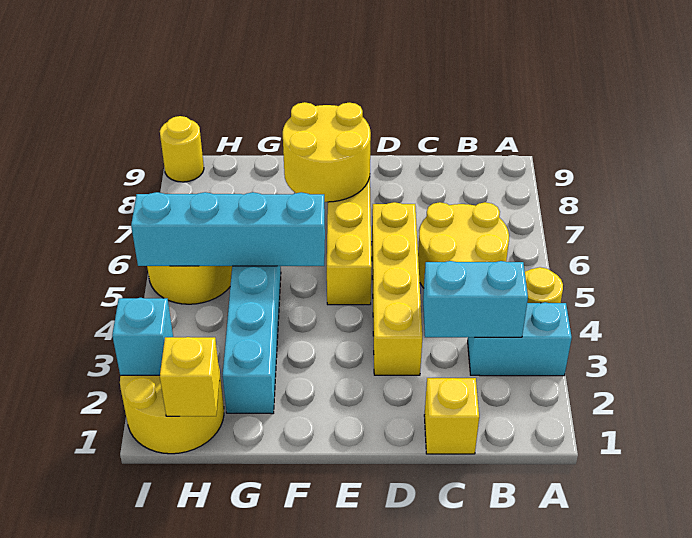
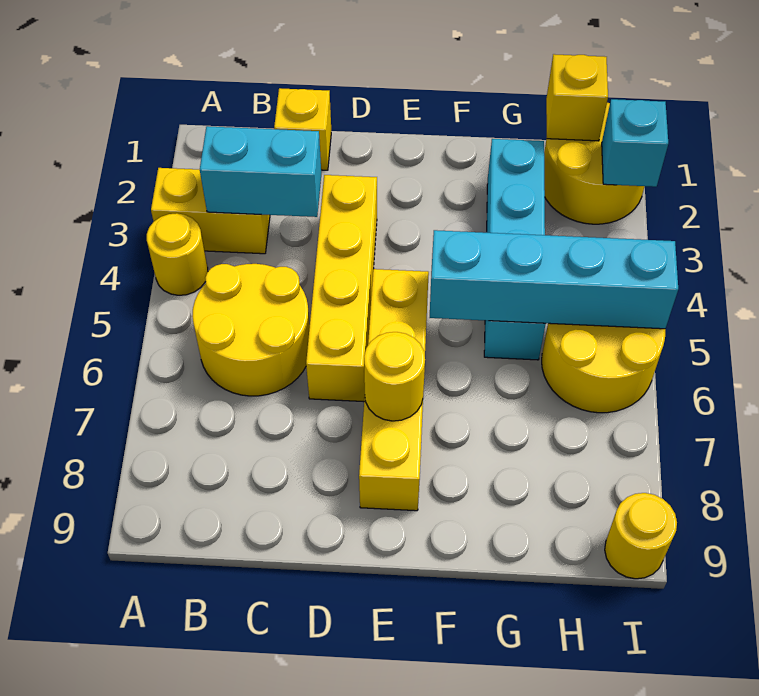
cyan 1x2 brick [468,302,572,376] -> yellow 1x2 brick [151,168,270,254]
yellow 2x2 round brick [283,102,371,202] -> yellow 1x1 round brick [364,332,425,421]

